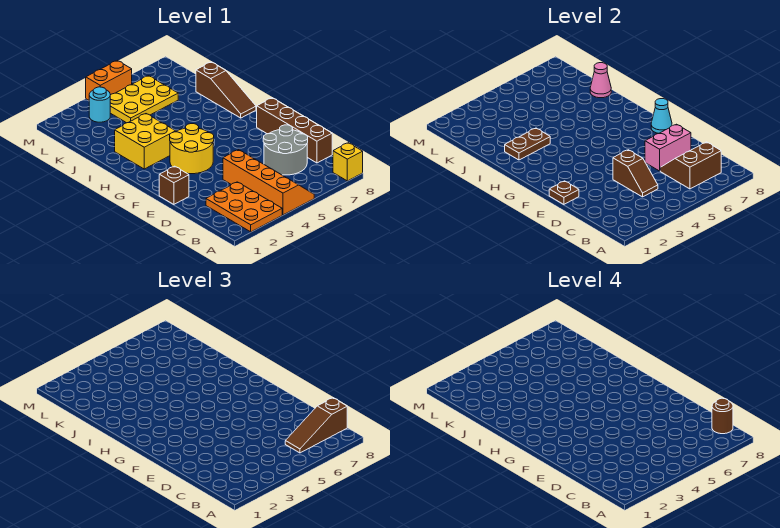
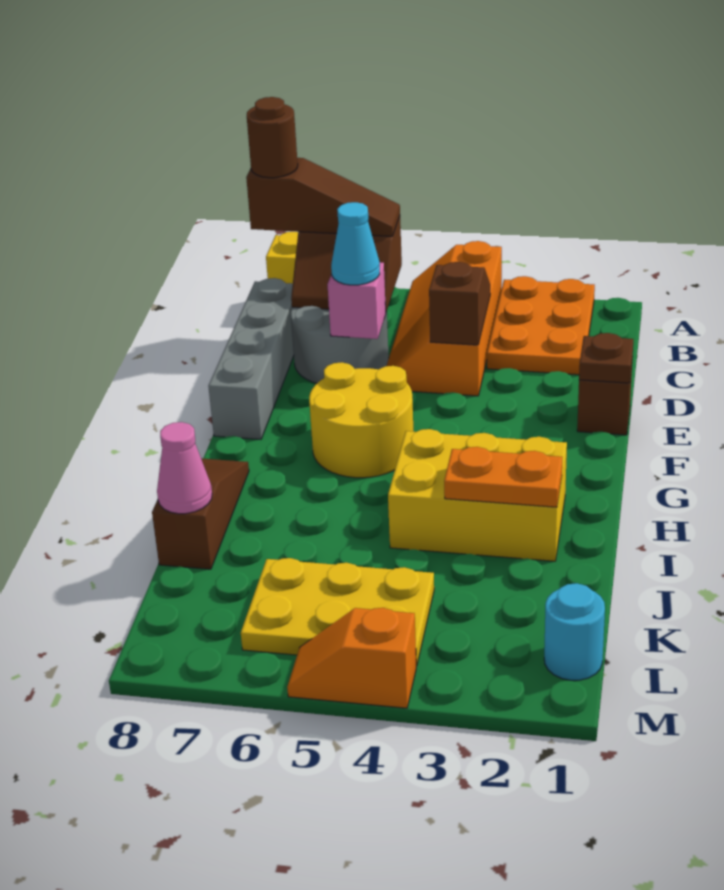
brown 1x4 brick [257,98,332,163] -> grey 1x4 brick [208,278,294,439]
pink 1x2 brick [645,124,691,171] -> pink 1x1 brick [327,262,386,339]
yellow 2x2 round brick [170,124,214,174] -> yellow 2x2 round brick moved to [309,362,413,478]
cyan 1x1 cone [651,99,672,133] -> cyan 1x1 cone moved to [331,202,380,285]
yellow 2x2 brick [115,114,176,169] -> yellow 2x3 brick [388,429,567,561]
brown 1x2 plate [505,128,550,160] -> orange 1x2 plate [444,447,562,507]
cyan 1x1 round brick [89,87,110,122] -> cyan 1x1 round brick moved to [544,583,605,680]
orange 1x2 brick [86,60,132,100] -> orange 1x2 slope [287,608,416,708]

